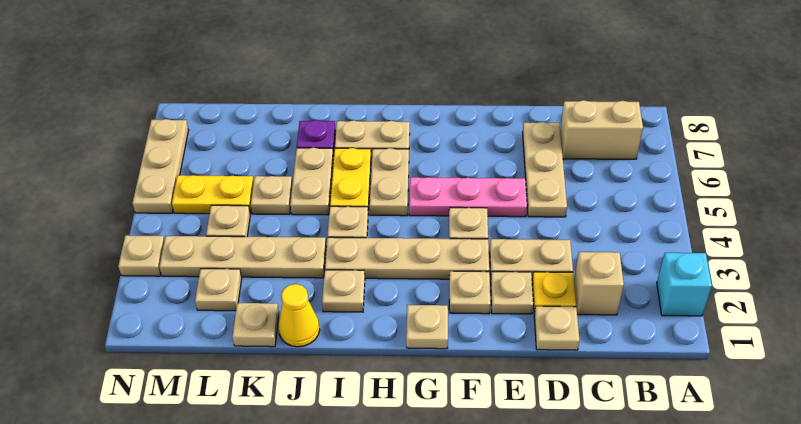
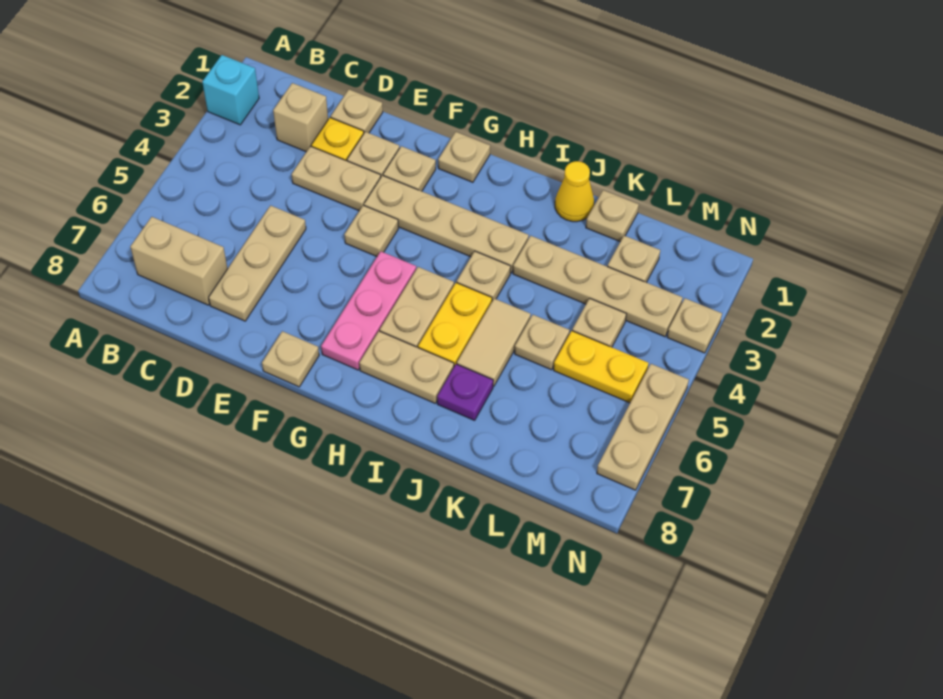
pink 1x3 plate [409,177,527,217] -> pink 1x3 plate turned to [321,251,416,370]
tan 1x1 plate [322,270,365,312] -> tan 1x1 plate moved to [262,331,319,387]
tan 1x2 plate [290,148,333,215] -> tan 1x2 tile [457,299,531,387]

